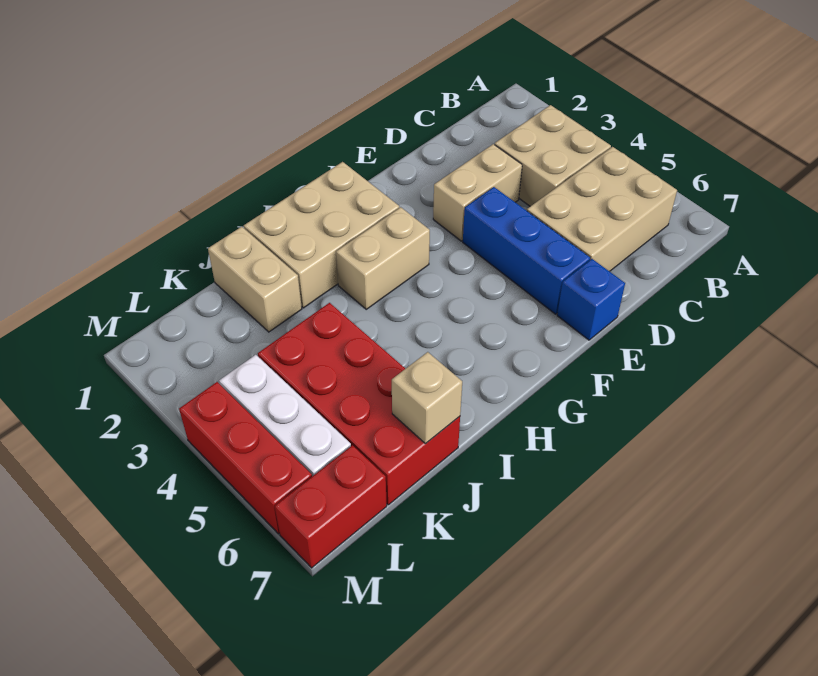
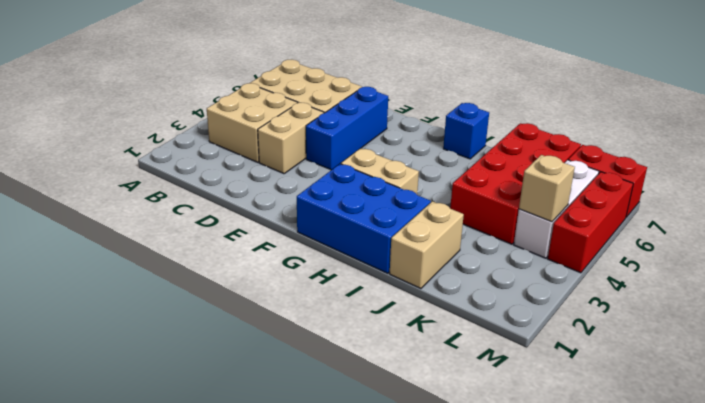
tan 1x2 brick [433,144,522,241] -> tan 1x2 brick turned to [258,103,324,174]
blue 1x1 brick [557,259,625,340] -> blue 1x1 brick moved to [443,103,489,159]
tan 2x3 brick [244,162,399,308] -> blue 2x3 brick [297,164,431,273]
tan 1x1 brick [392,352,462,444] -> tan 1x1 brick moved to [519,155,575,222]

